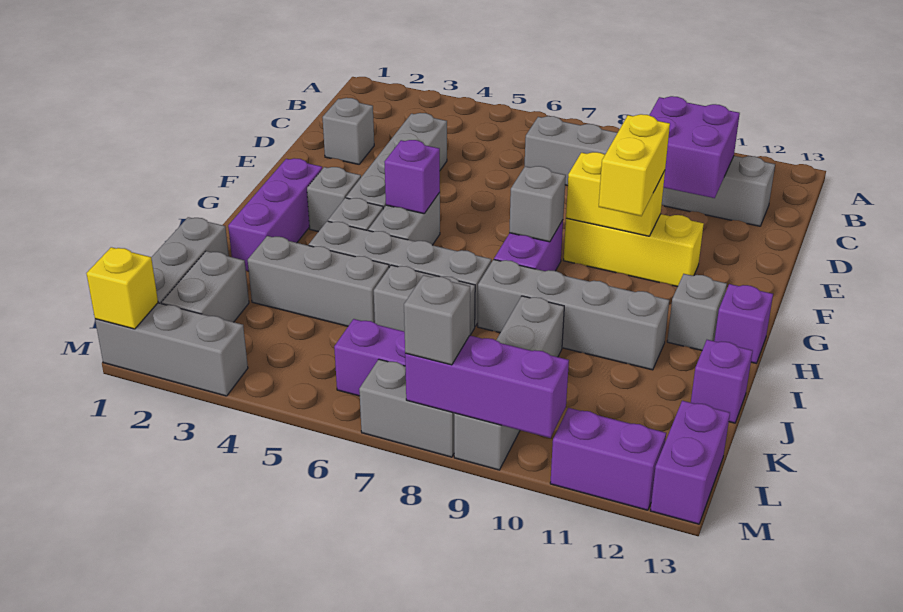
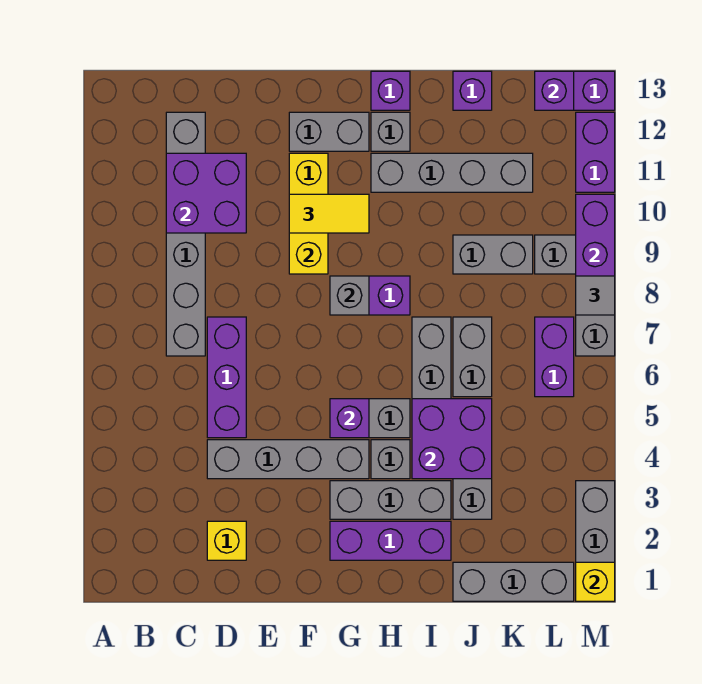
grey 1x1 brick [323,98,374,164] -> yellow 1x1 brick [207,521,246,560]
none -> purple 1x3 brick [207,317,246,438]
yellow 1x2 brick [599,114,670,216] -> yellow 1x2 tile [289,194,369,233]
grey 1x1 brick [307,167,361,232] -> grey 1x3 brick [330,481,451,519]
none -> purple 2x2 brick [412,399,492,479]
grey 1x4 brick [478,259,669,370] -> grey 1x4 brick turned to [371,153,533,192]
grey 1x2 brick [162,251,249,322] -> grey 1x2 brick moved to [289,112,369,151]
none -> purple 1x1 brick [535,71,574,110]
grey 1x1 brick [404,275,470,365] -> grey 1x1 tile [576,276,615,315]

